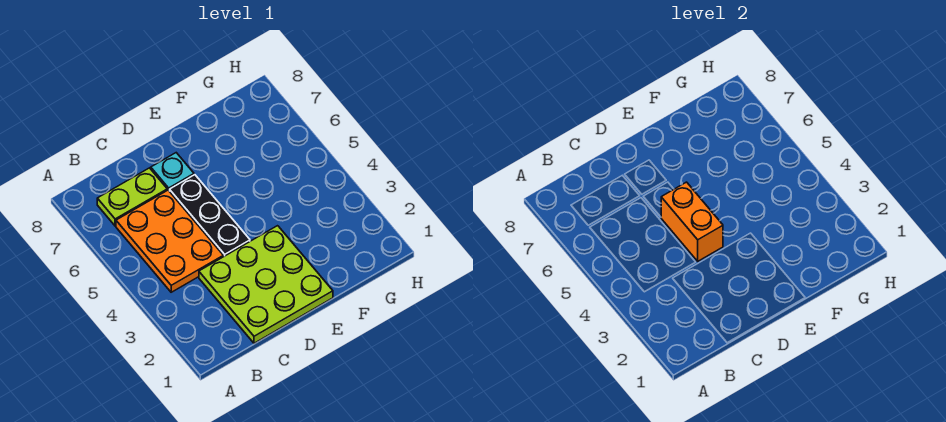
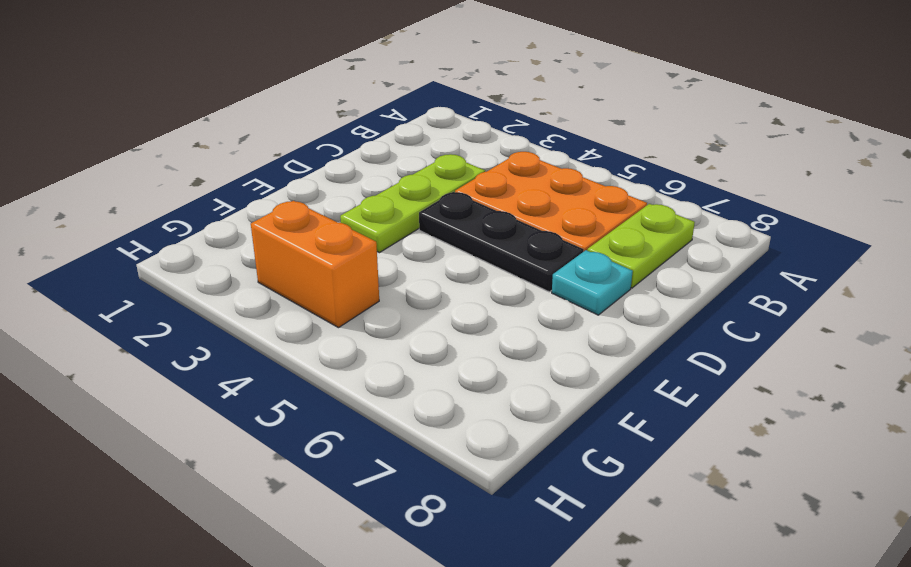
lime 3x3 plate [199,226,333,343] -> lime 1x3 plate [340,154,485,253]
orange 1x2 brick [661,182,723,261] -> orange 1x2 brick moved to [251,201,379,328]

